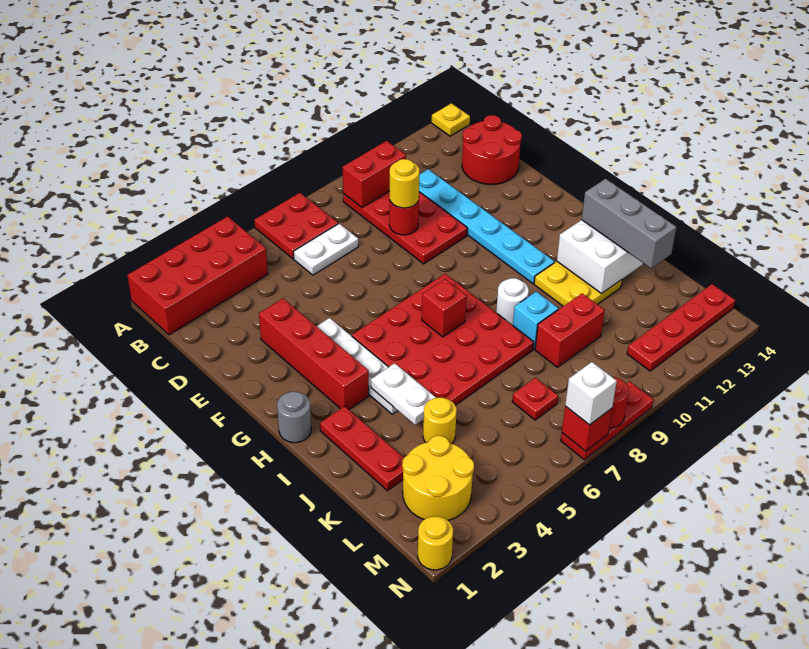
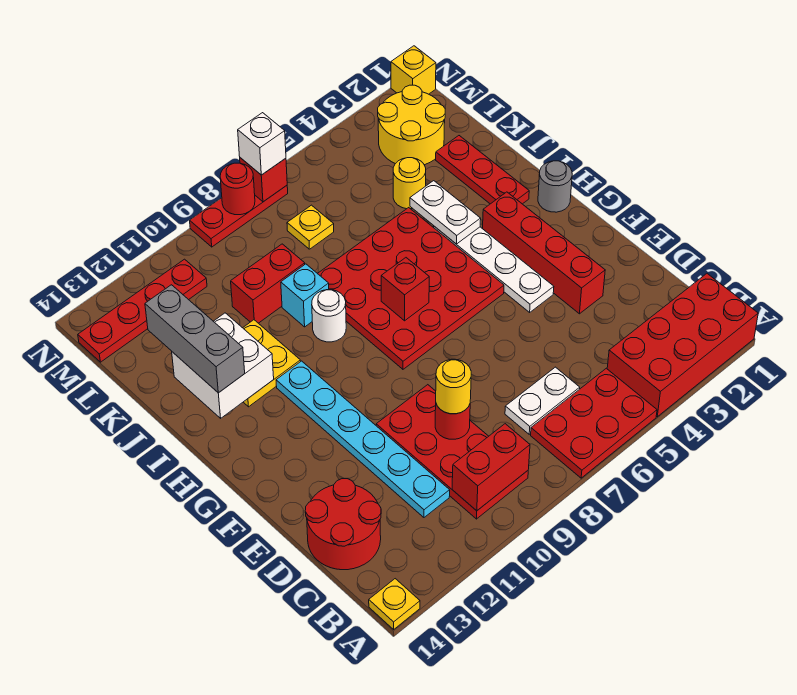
red 2x2 plate [254,193,338,259] -> red 2x3 plate [531,368,657,478]
red 1x1 plate [512,378,558,420] -> yellow 1x1 plate [287,205,334,249]
yellow 1x1 round brick [418,516,453,570] -> yellow 1x1 brick [391,46,436,94]

